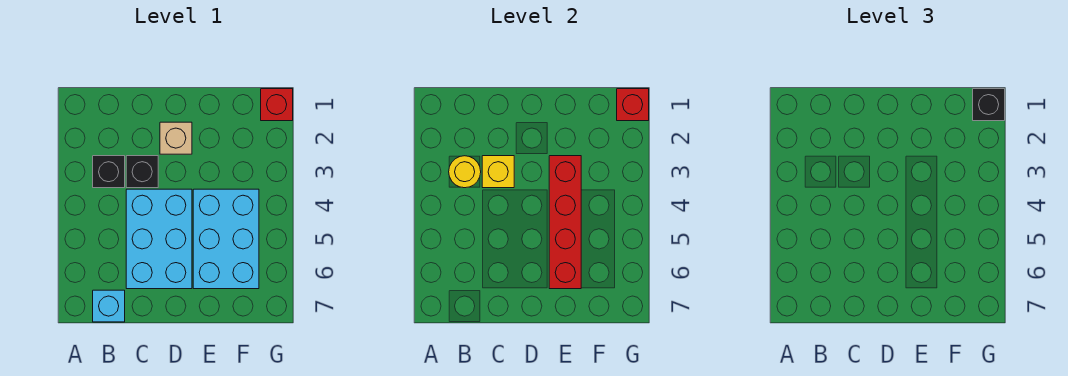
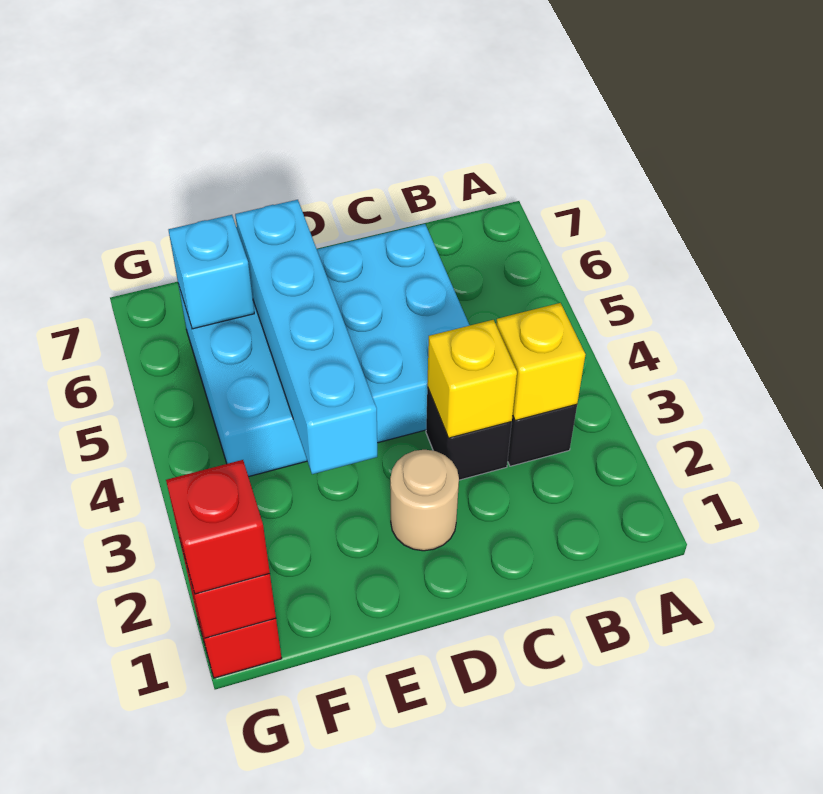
yellow 1x1 round brick [449,156,481,188] -> yellow 1x1 brick [496,303,586,421]
cyan 1x1 brick [93,290,125,322] -> cyan 1x1 brick moved to [169,215,254,329]
tan 1x1 brick [160,122,192,154] -> tan 1x1 round brick [390,450,459,551]
red 1x4 brick [549,156,581,289] -> cyan 1x4 brick [235,200,377,474]
black 1x1 brick [973,89,1005,121] -> red 1x1 brick [166,460,270,594]

